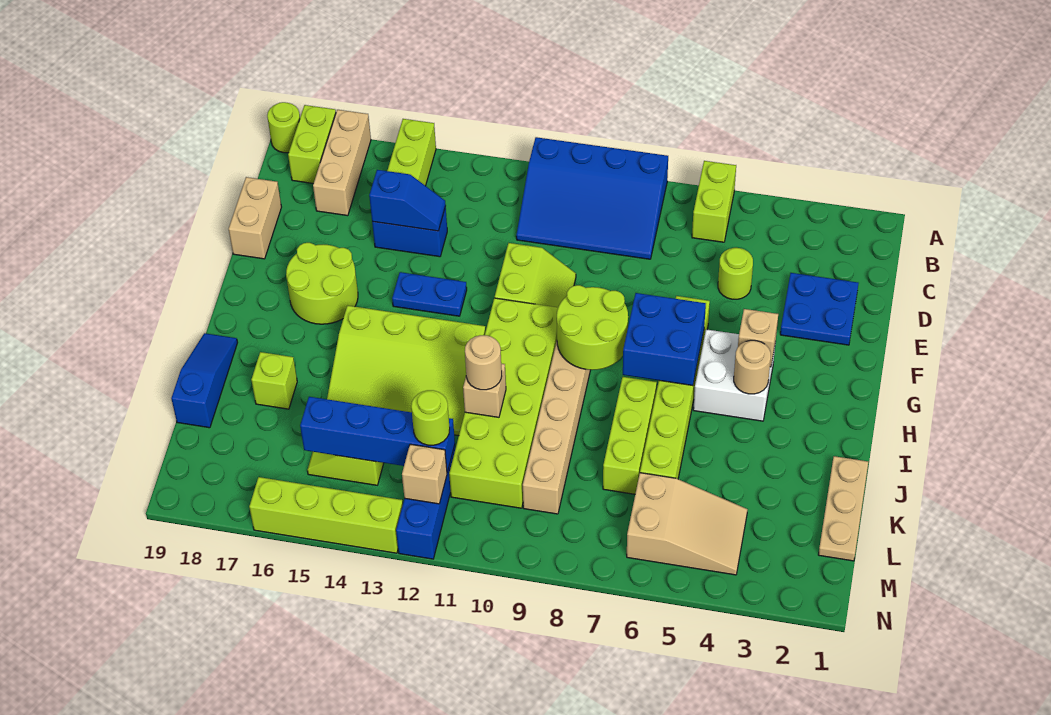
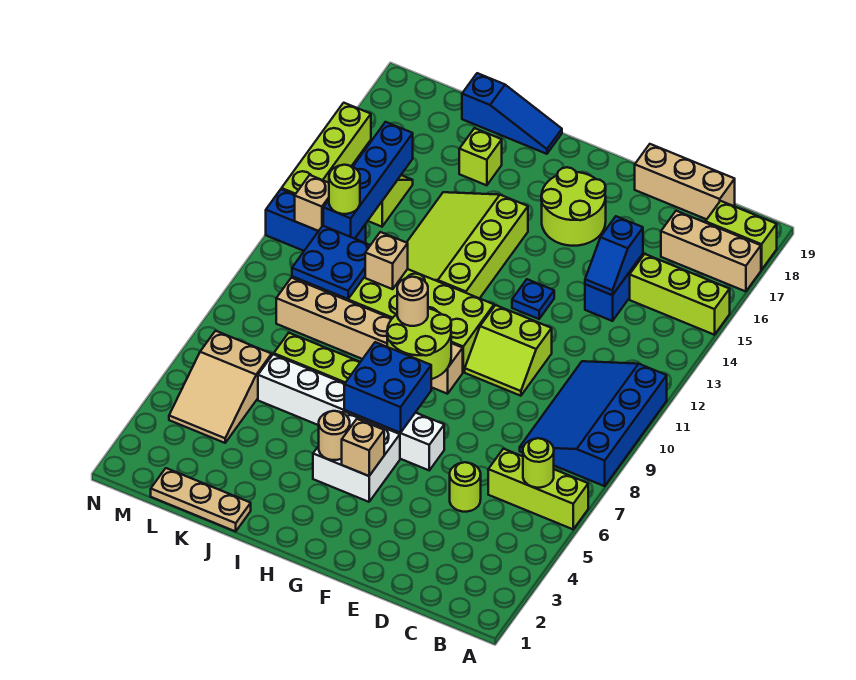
lime 1x2 brick [692,161,736,242] -> lime 1x3 brick [488,449,588,529]
lime 1x1 round brick [267,102,300,153] -> lime 1x1 round brick moved to [523,438,554,488]
blue 2x2 plate [780,273,859,345] -> blue 2x2 plate moved to [292,226,370,299]
tan 1x2 brick [229,177,281,259] -> tan 1x3 brick [635,144,735,219]
lime 1x6 brick [640,296,710,479] -> white 1x6 brick [258,354,444,470]
blue 1x2 plate [392,272,467,316] -> blue 1x1 plate [512,279,554,319]
tan 1x1 round brick [465,335,502,390] -> tan 1x1 round brick moved to [397,277,428,326]

